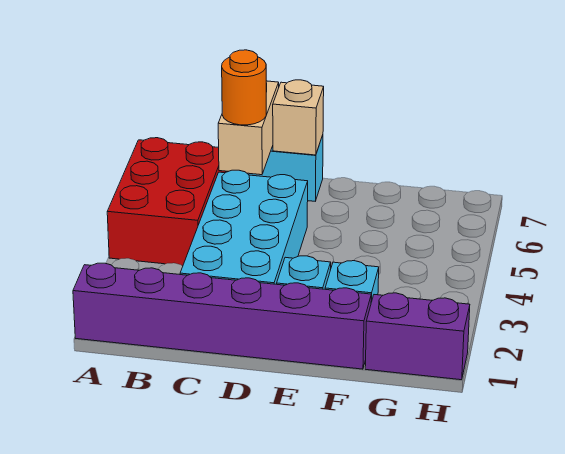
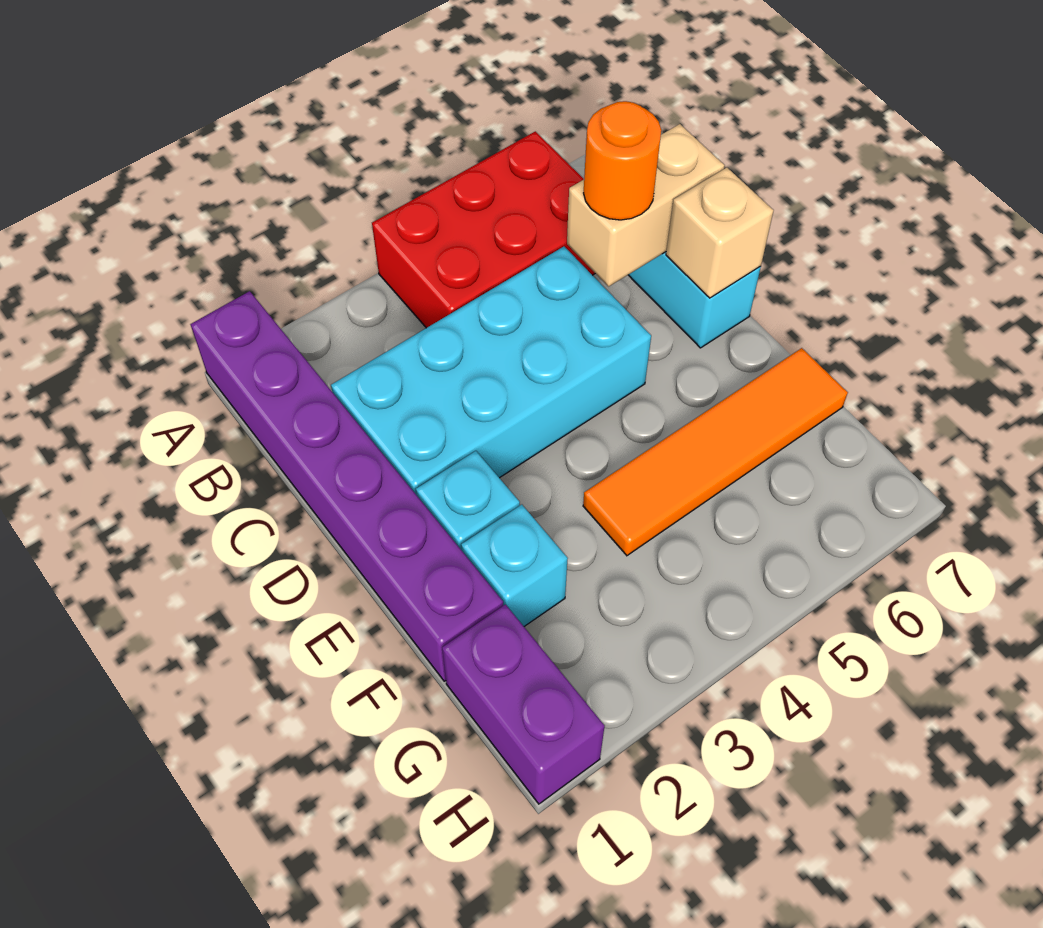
none -> orange 1x4 tile [583,348,848,556]

